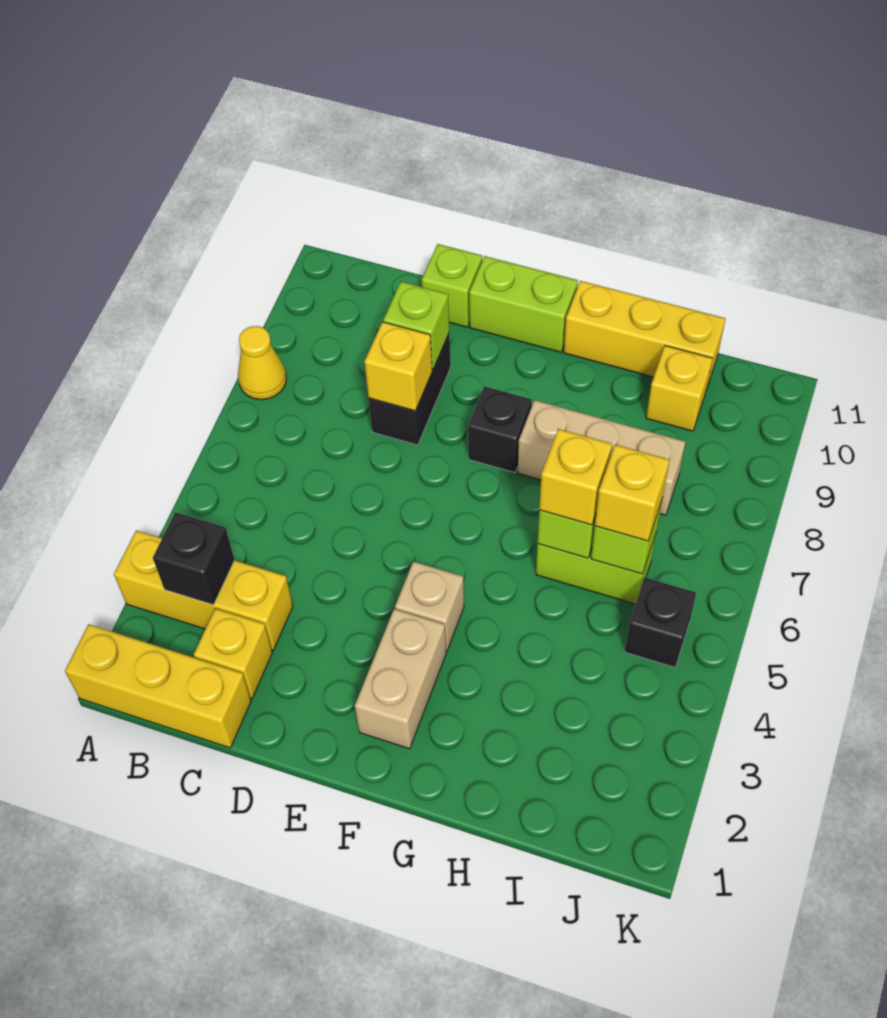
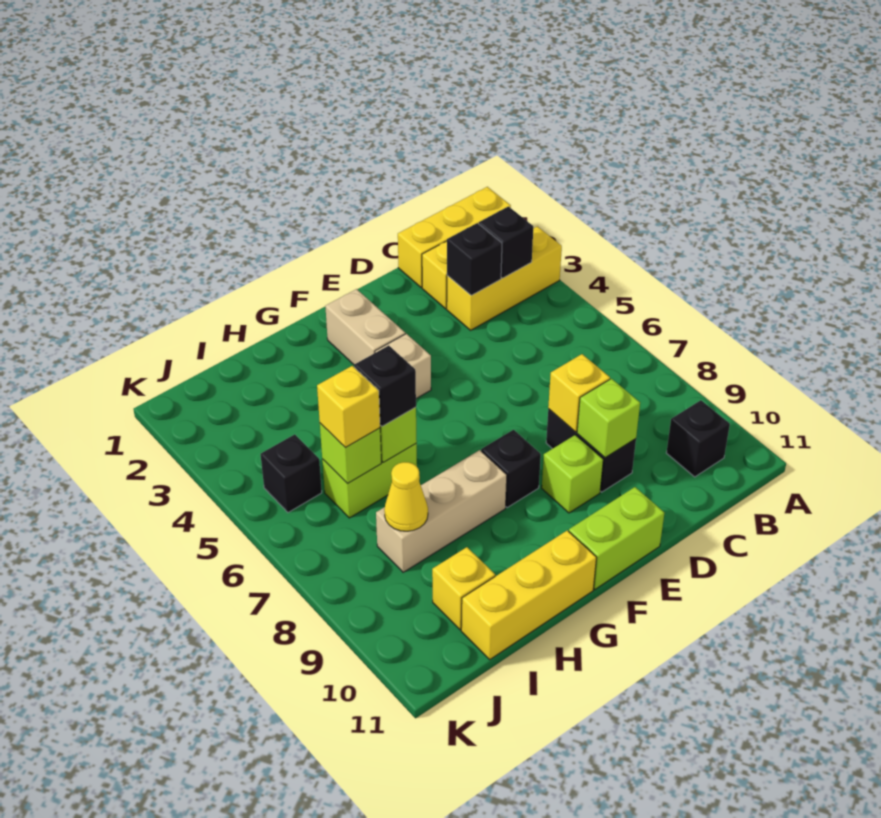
yellow 1x1 cone [238,326,287,400] -> yellow 1x1 cone moved to [384,462,428,531]
none -> black 1x1 brick [666,400,730,477]
none -> black 1x1 brick [447,223,502,295]
lime 1x1 brick [422,244,482,327] -> lime 1x1 brick moved to [542,435,603,513]
yellow 1x1 brick [539,429,612,525] -> black 1x1 brick [354,346,416,426]

